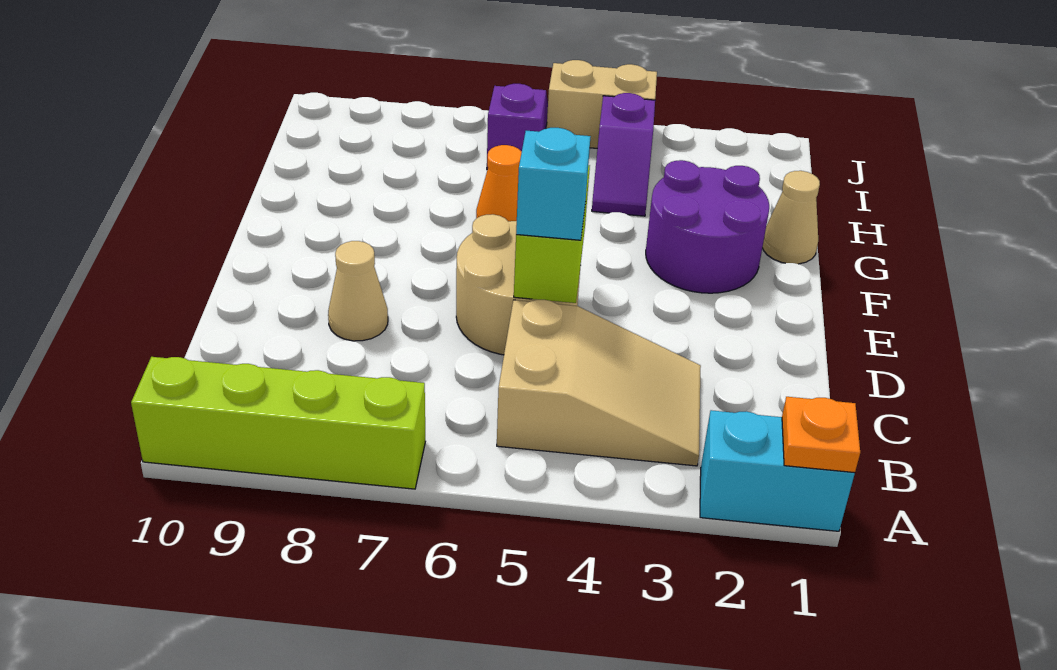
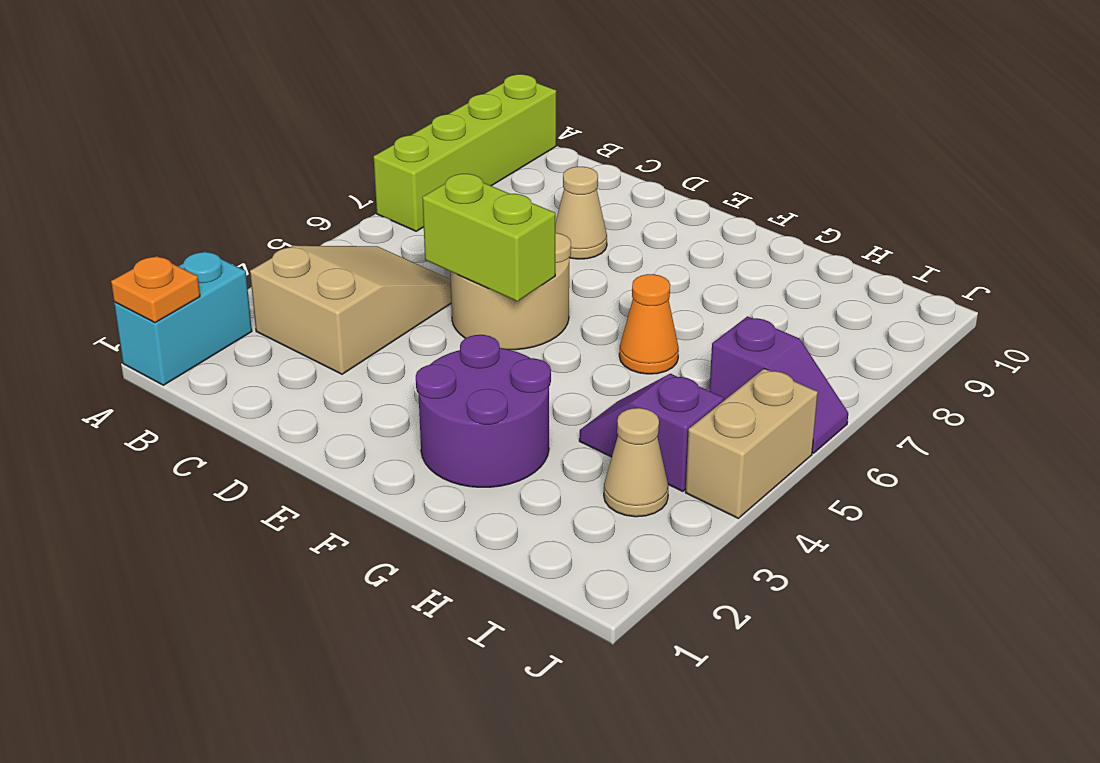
tan 2x3 slope [497,300,701,466] -> tan 2x3 slope turned to [250,246,451,374]
cyan 1x1 brick [516,128,591,240] -> none
tan 1x1 cone [762,171,820,264] -> tan 1x1 cone moved to [604,408,669,517]

